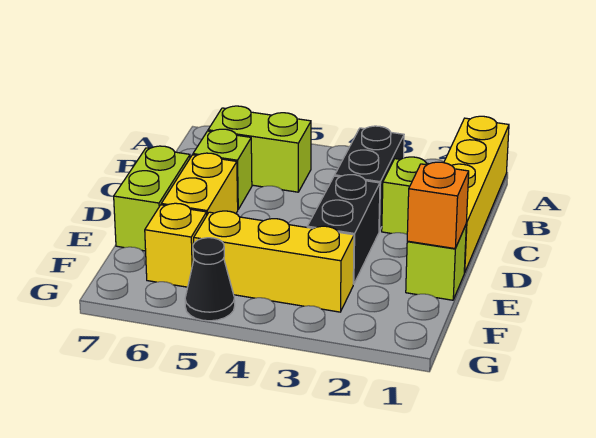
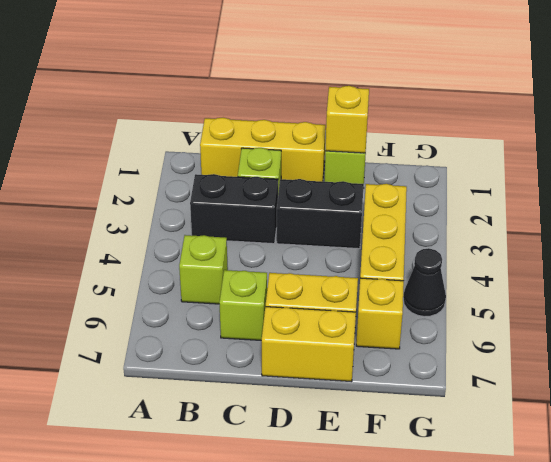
yellow 1x4 brick [444,116,509,273] -> yellow 1x3 brick [200,118,326,182]
lime 1x2 brick [208,106,311,192] -> lime 1x1 brick [179,235,228,304]
lime 1x2 brick [114,146,190,251] -> yellow 1x2 brick [261,307,356,382]
orange 1x1 brick [407,162,469,249] -> yellow 1x1 brick [325,86,369,153]

